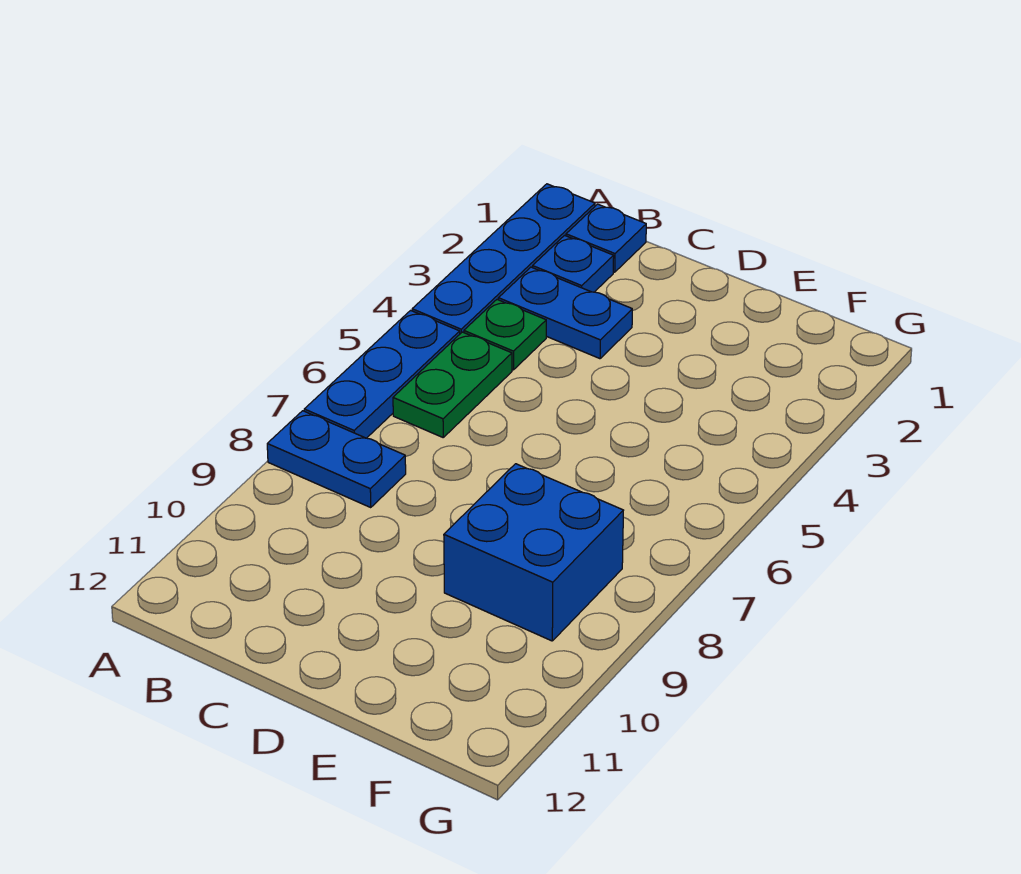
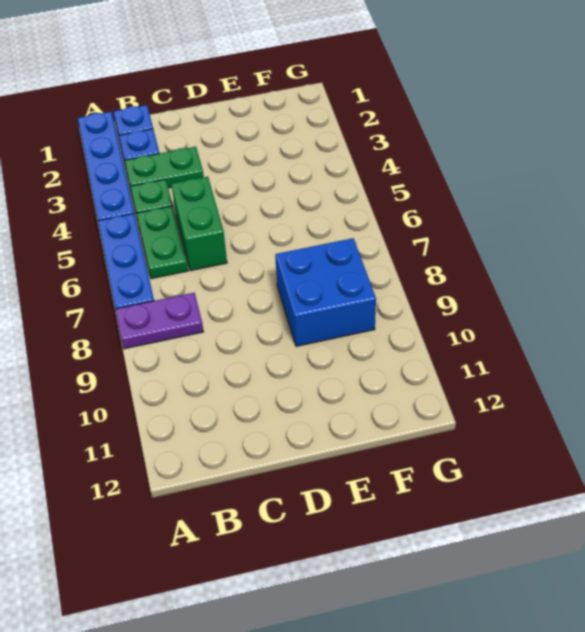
blue 1x2 plate [267,411,406,508] -> purple 1x2 plate [115,293,204,349]
blue 1x2 plate [498,267,632,359] -> green 1x2 plate [124,147,204,188]
none -> green 1x2 brick [171,177,227,271]

